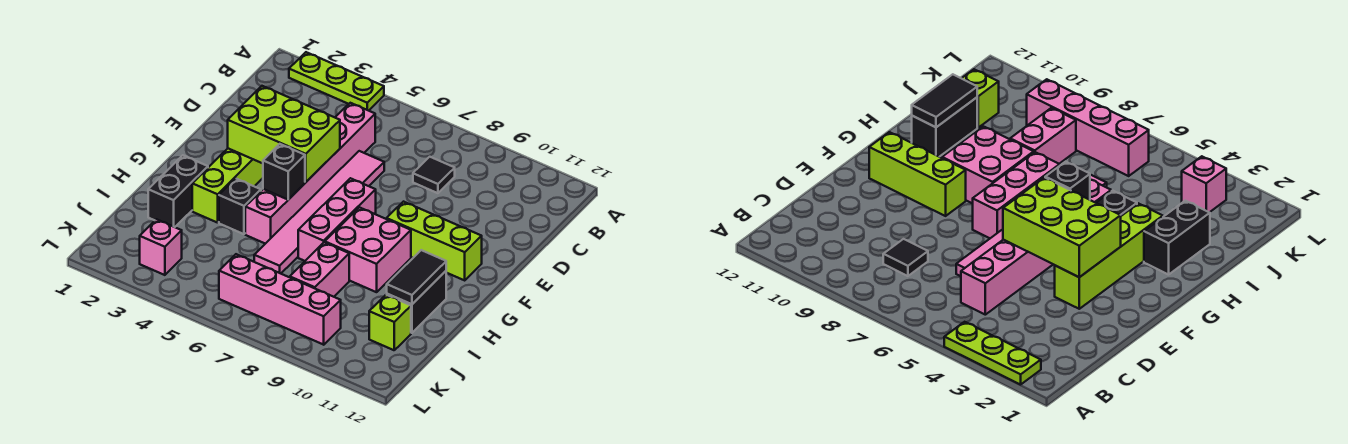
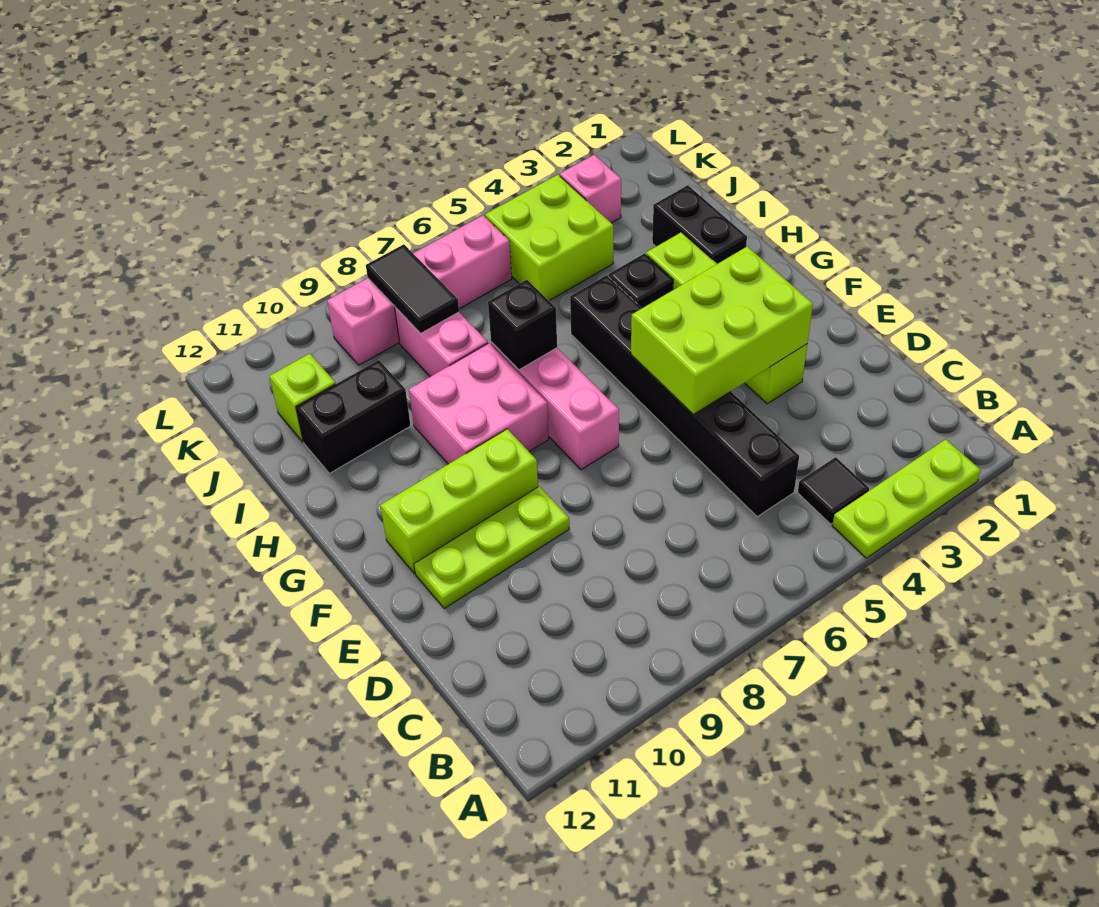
pink 1x6 brick [245,103,375,244] -> black 1x6 brick [570,275,799,517]
black 1x1 tile [413,157,455,193] -> black 1x1 tile moved to [798,457,869,524]
pink 1x6 tile [254,151,384,274] -> none
none -> lime 1x3 plate [414,486,569,609]
black 1x1 brick [263,144,305,200] -> black 1x1 brick moved to [488,280,557,370]
black 1x2 brick [387,271,446,333] -> black 1x2 brick turned to [296,360,411,473]
black 1x2 tile [387,250,446,304] -> black 1x2 tile moved to [366,244,459,334]
none -> lime 2x2 brick [485,175,613,301]

